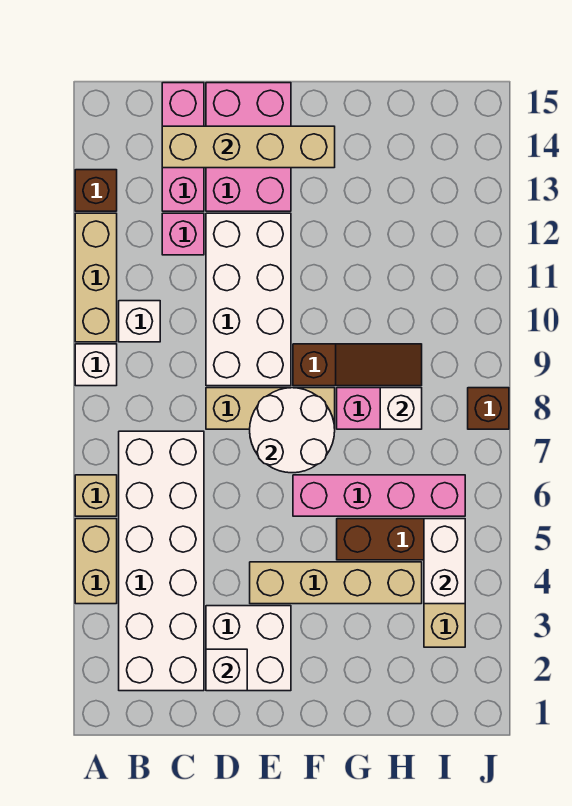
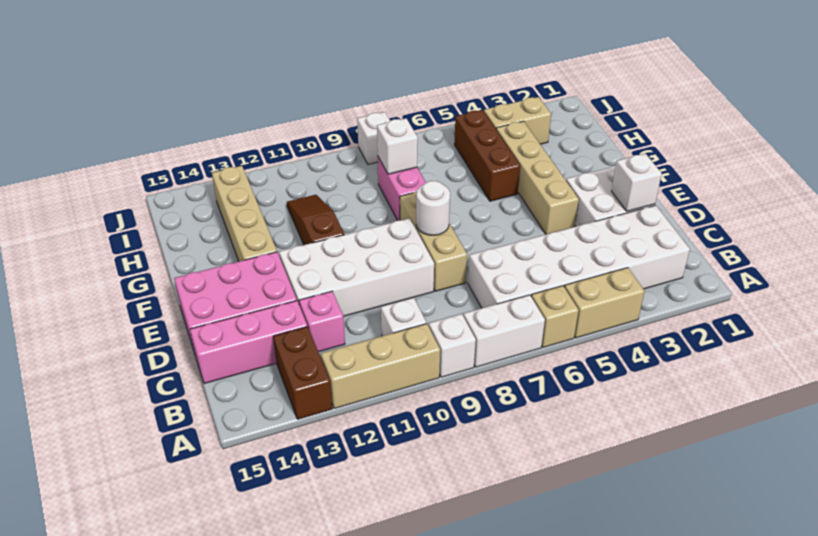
brown 1x1 brick [75,170,117,211] -> brown 1x2 brick [273,327,332,419]
tan 1x4 brick [162,126,335,168] -> tan 1x4 brick moved to [212,166,277,261]
white 2x2 round brick [250,388,335,473] -> white 1x1 round brick [416,181,450,235]
pink 1x4 brick [293,475,465,516] -> none
brown 1x3 slope [293,344,422,386] -> brown 1x3 slope moved to [287,195,344,245]
white 1x2 brick [424,519,465,604] -> white 1x2 brick moved to [463,295,545,367]
brown 1x1 brick [468,388,509,429] -> white 1x1 brick [357,112,390,164]

